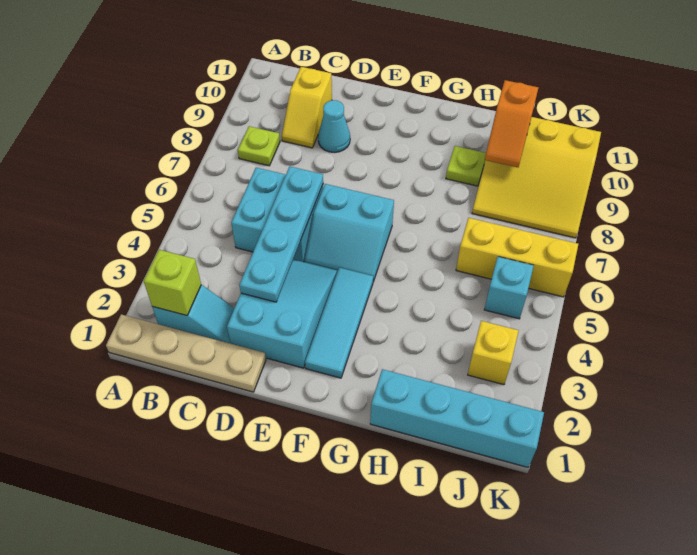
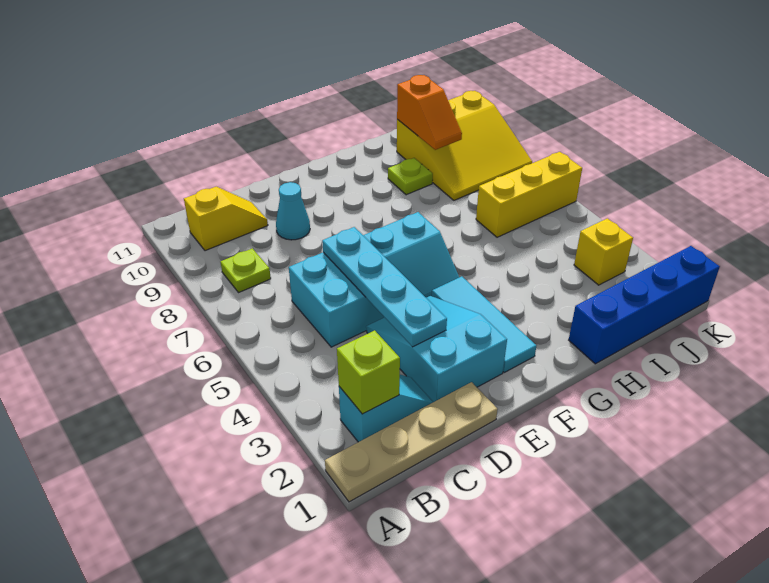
yellow 1x2 slope [282,67,332,148] -> yellow 1x2 slope turned to [184,187,268,251]
cyan 1x4 brick [370,369,544,467] -> blue 1x4 brick [569,246,720,364]
cyan 1x1 brick [484,257,534,319] -> none

